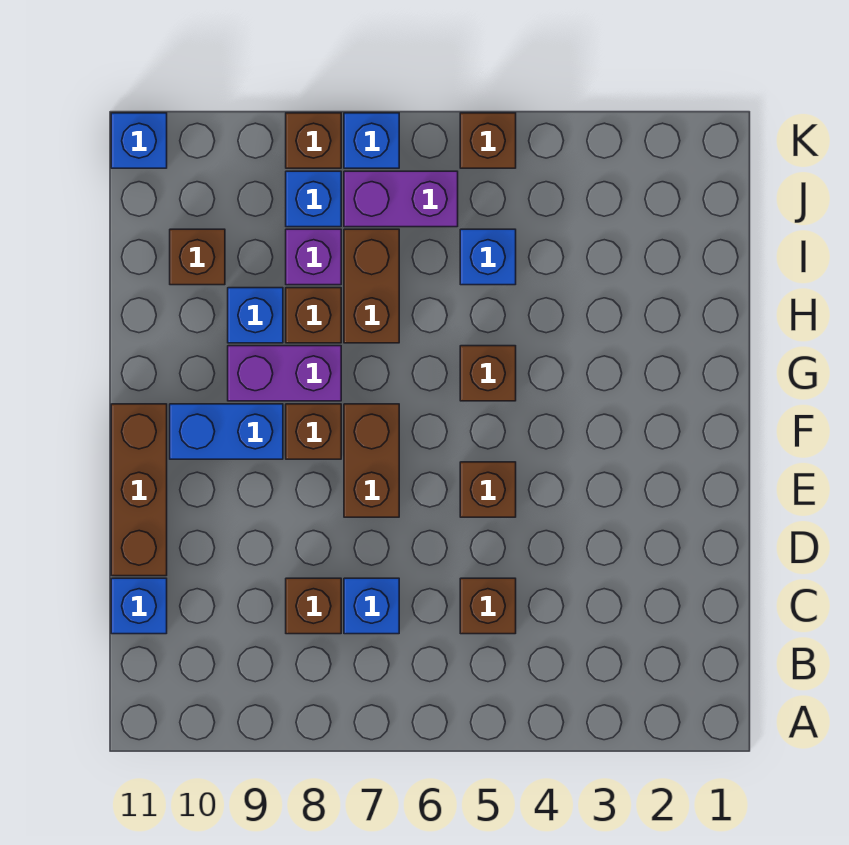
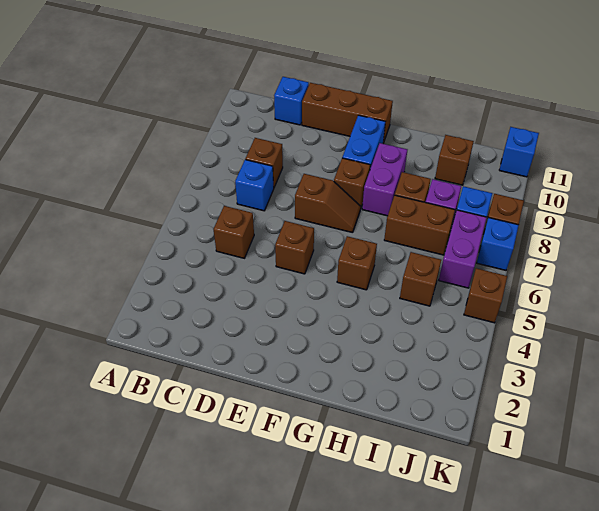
brown 1x2 brick [344,404,399,517] -> brown 1x2 slope [295,174,361,233]
blue 1x1 brick [228,288,283,343] -> none
blue 1x1 brick [460,229,516,285] -> brown 1x1 brick [400,252,441,306]

